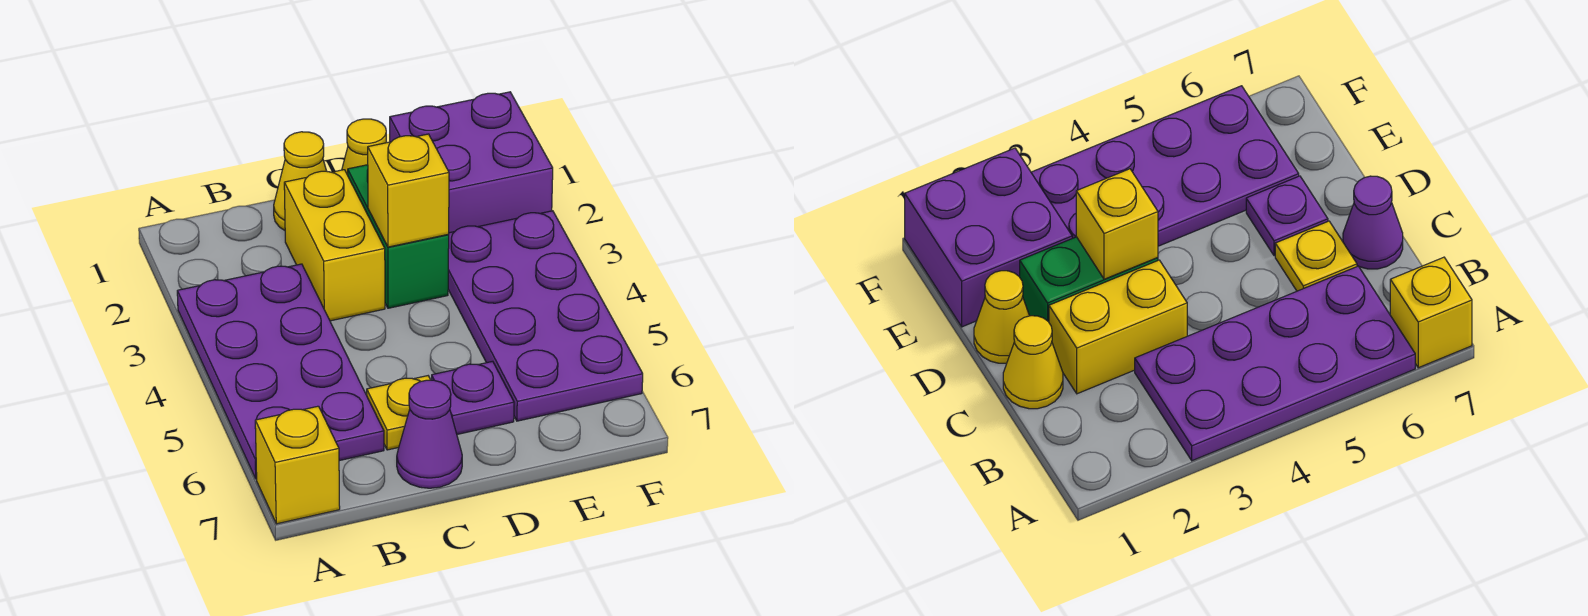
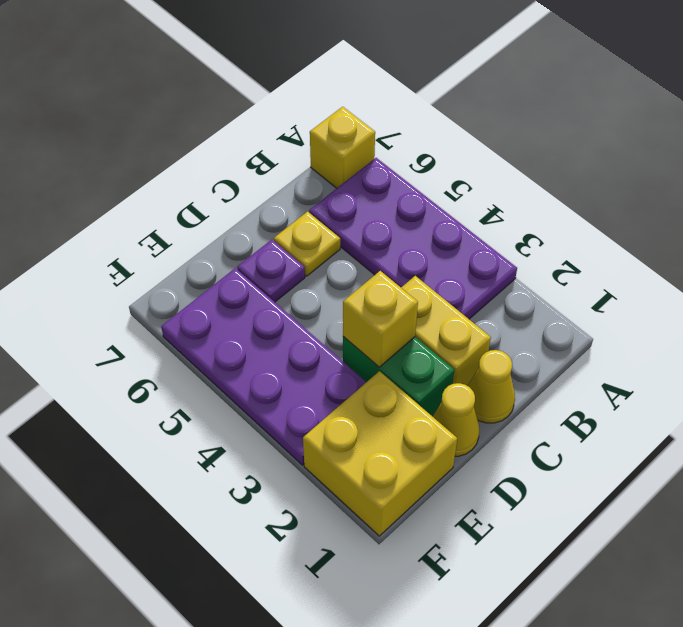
purple 1x1 cone [397,380,462,488] -> none
purple 2x2 brick [390,92,553,233] -> yellow 2x2 brick [303,371,457,536]

